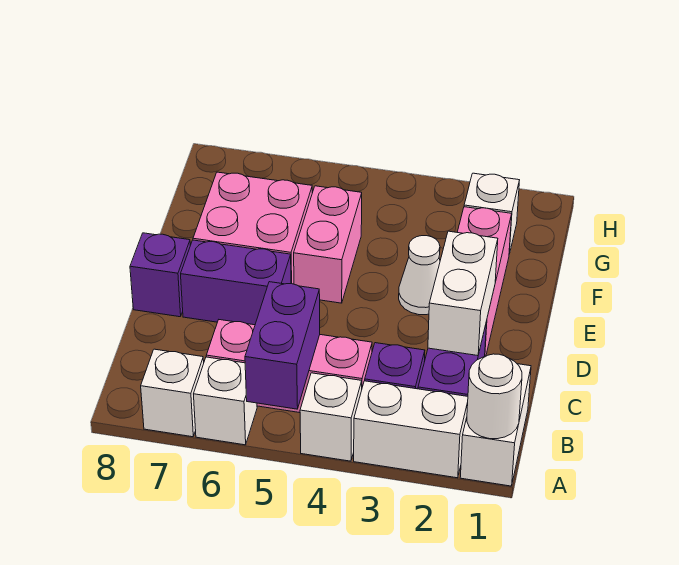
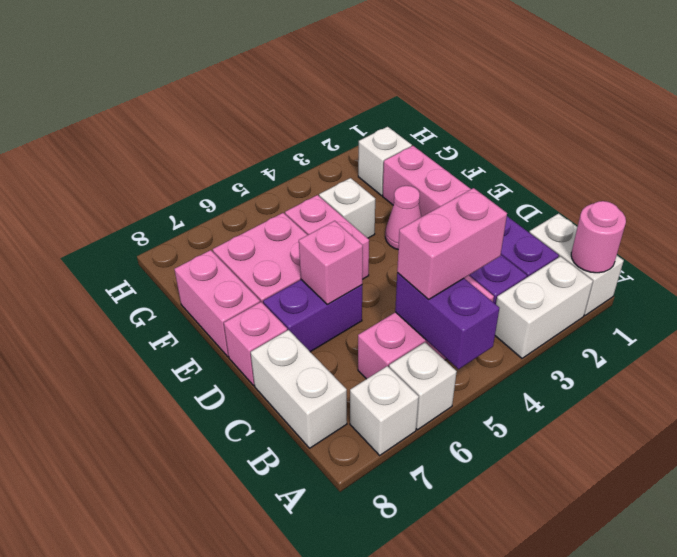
white 1x1 round brick [467,354,522,439] -> pink 1x1 round brick [571,201,626,273]
white 1x1 brick [300,373,362,461] -> white 1x1 brick moved to [319,178,375,238]
none -> pink 1x2 brick [397,188,507,300]
white 1x2 brick [428,231,498,356] -> white 1x2 brick moved to [251,330,347,448]
none -> pink 1x1 brick [299,221,363,305]
purple 1x1 brick [130,233,190,317] -> pink 1x1 brick [224,302,287,385]
white 1x1 cone [399,236,440,315] -> pink 1x1 cone [385,186,422,249]
none -> pink 1x2 brick [174,250,260,357]

